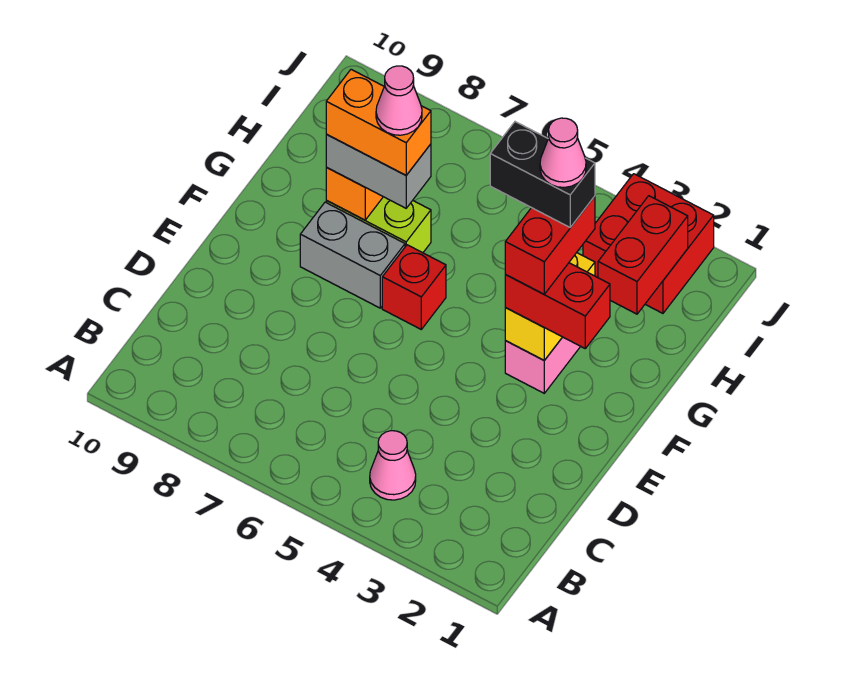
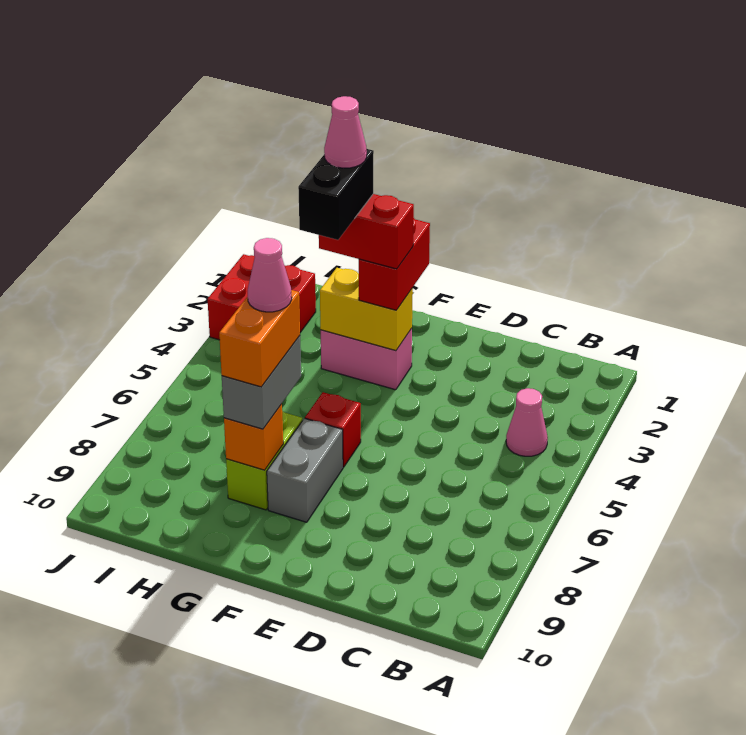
red 1x2 brick [598,196,688,314] -> none

